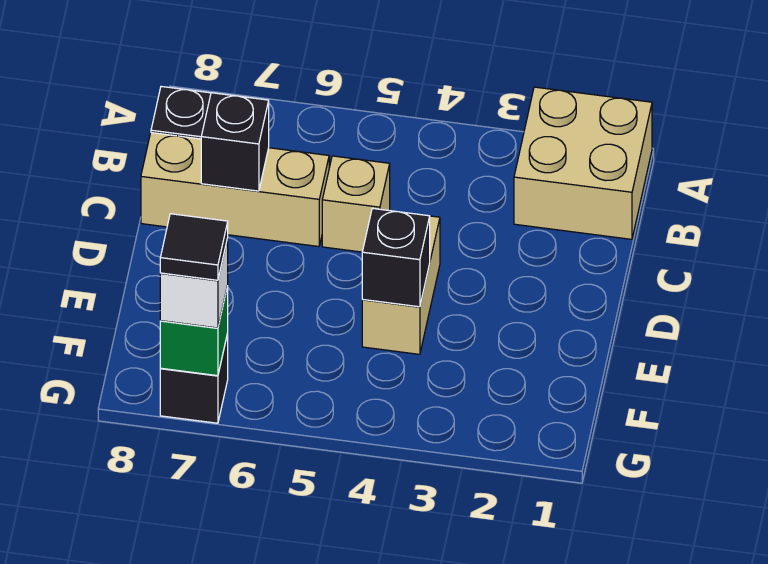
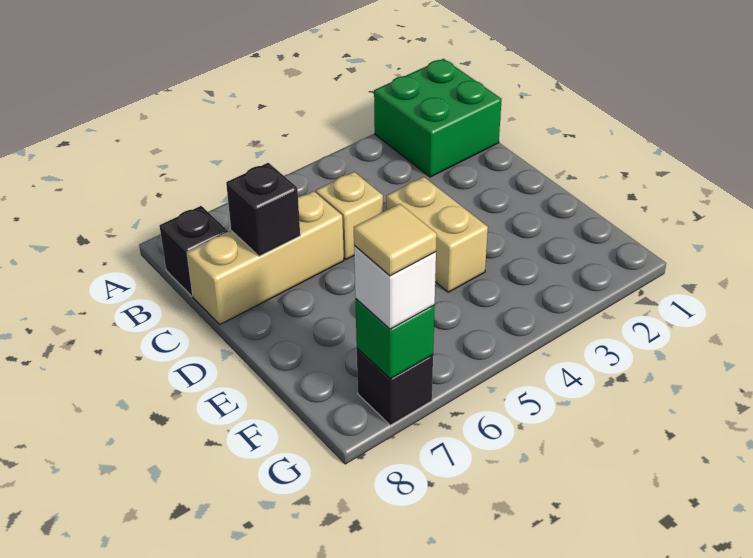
tan 2x2 brick [514,87,652,239] -> green 2x2 brick [374,59,502,177]
black 1x1 brick [362,208,430,307] -> none
black 1x1 tile [160,214,228,280] -> tan 1x1 tile [354,204,437,276]

